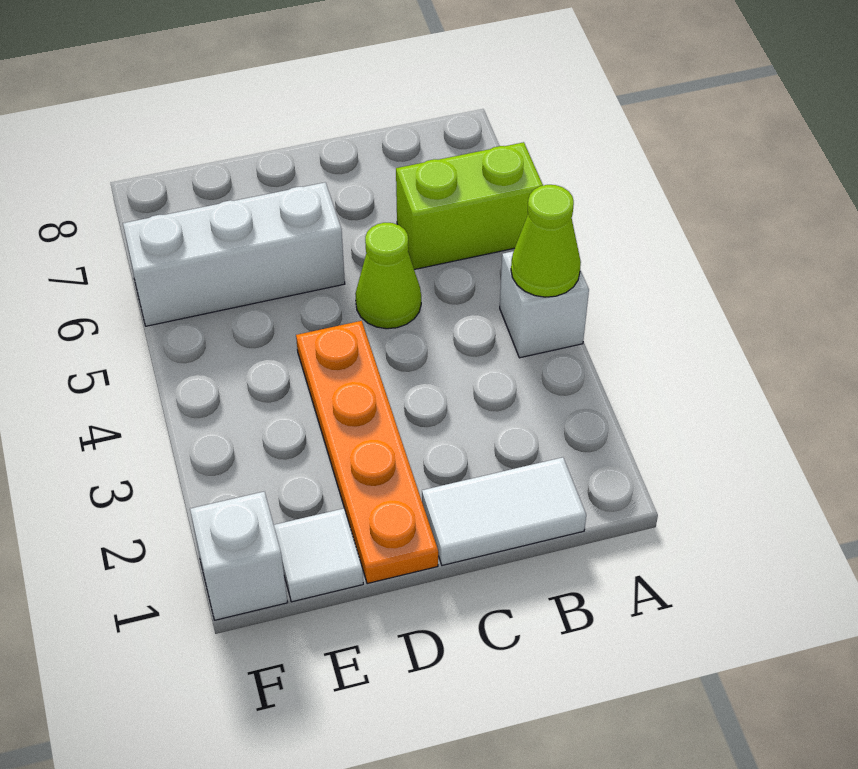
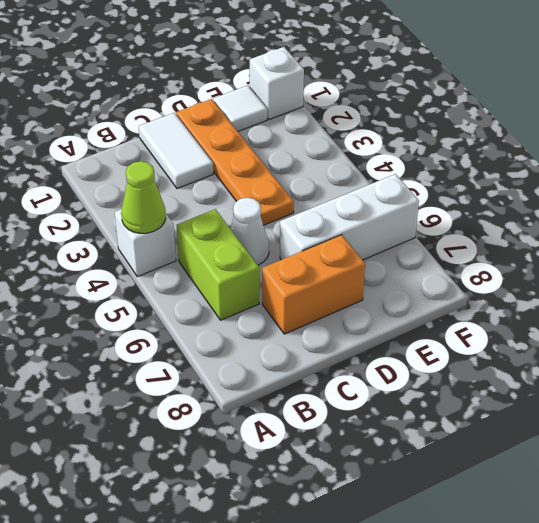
lime 1x2 brick [396,142,543,270] -> lime 1x2 brick turned to [177,209,259,320]
white 1x2 tile [422,457,586,565] -> white 1x2 tile turned to [139,113,213,188]
lime 1x1 cone [355,223,421,329] -> white 1x1 cone [231,198,269,265]
none -> orange 1x2 brick [262,235,365,334]

